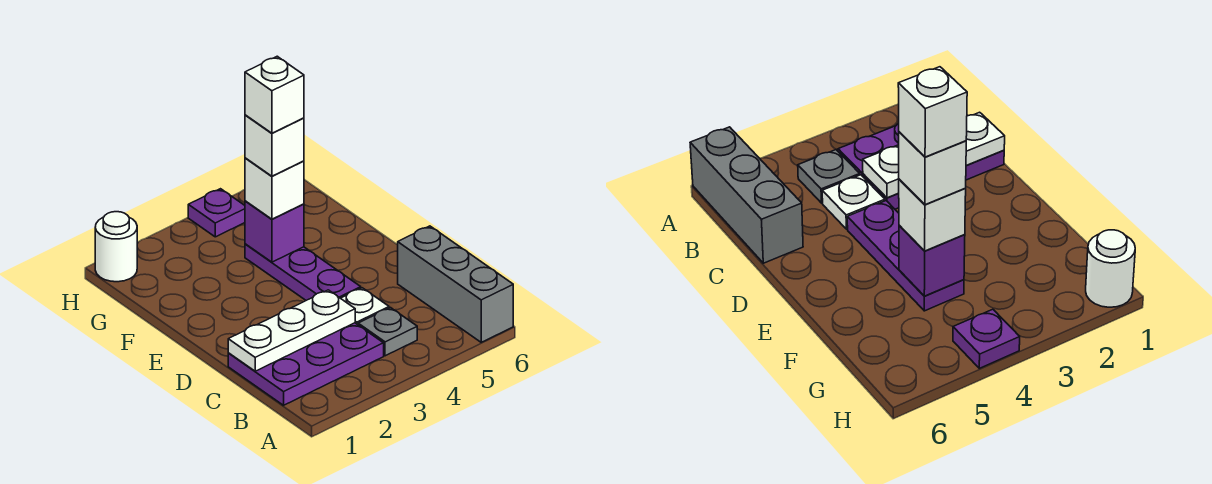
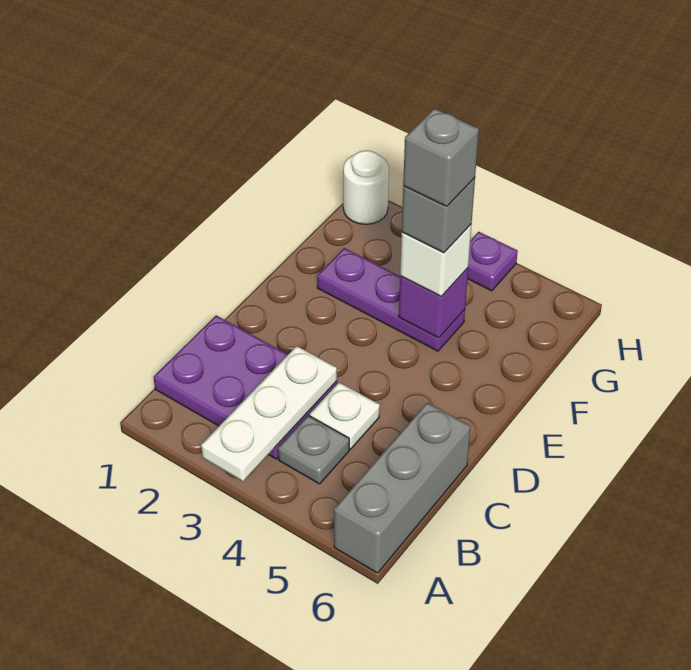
white 1x3 plate [228,290,355,371] -> white 1x3 plate turned to [201,346,337,481]
purple 1x3 plate [245,244,361,300] -> purple 1x3 plate turned to [317,248,465,351]
white 1x1 brick [245,115,304,176] -> grey 1x1 brick [402,178,475,253]
white 1x1 brick [245,56,304,133] -> grey 1x1 brick [403,108,479,207]

